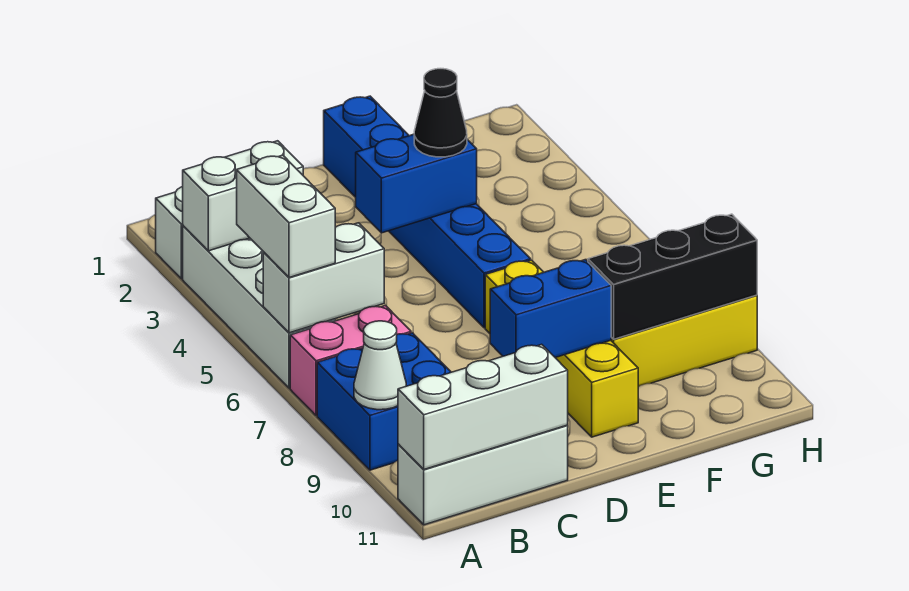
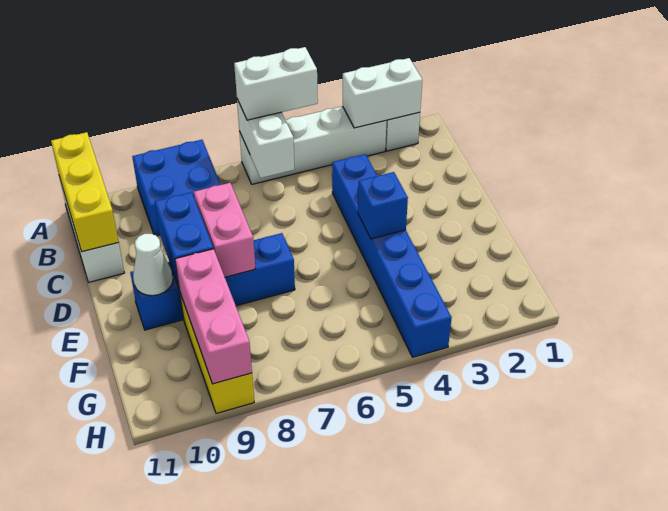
white 1x2 brick [183,141,303,251] -> white 1x2 brick turned to [343,58,422,128]
pink 1x2 brick [290,306,411,416] -> pink 1x2 brick moved to [194,183,255,277]
white 1x1 cone [354,321,406,410] -> white 1x1 cone moved to [133,234,173,296]
white 1x3 brick [398,344,568,470] -> yellow 1x3 brick [51,132,118,252]
blue 1x2 brick [356,134,477,233] -> blue 1x1 brick [358,172,408,239]
blue 1x6 brick [324,96,530,328] -> blue 1x6 brick turned to [332,154,452,357]
black 1x1 cone [414,69,467,157] -> none
yellow 1x4 brick [485,260,638,437] -> blue 1x4 brick [130,233,295,330]
black 1x3 brick [588,214,757,339] -> pink 1x3 brick [175,249,252,384]

